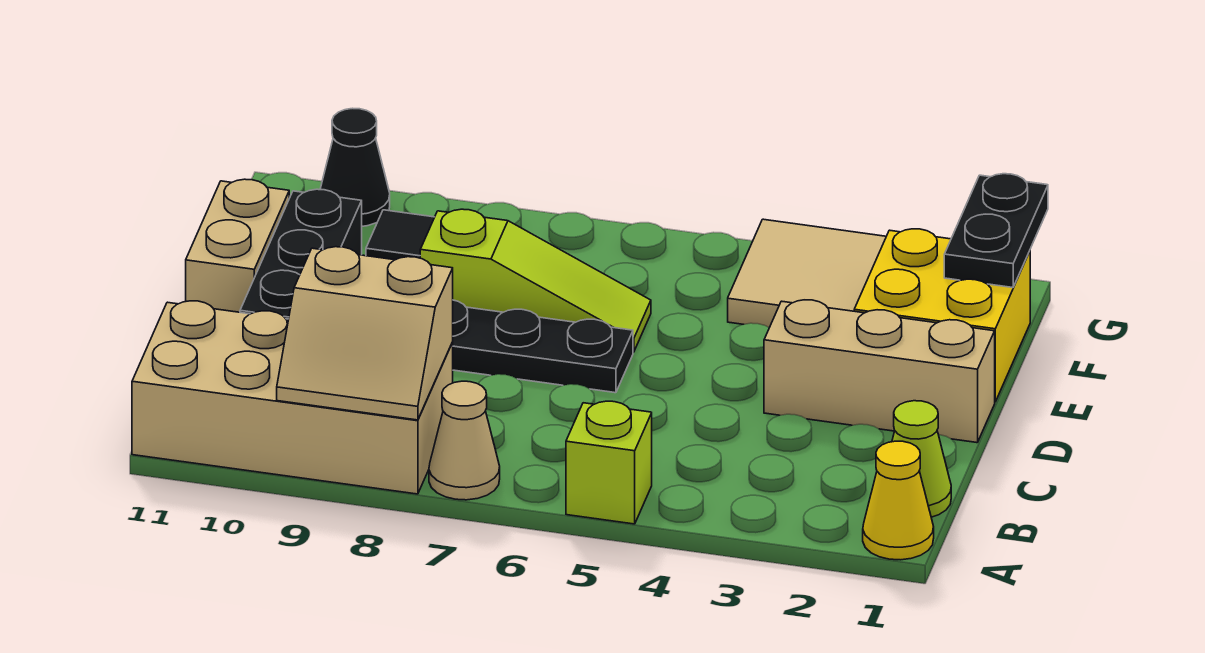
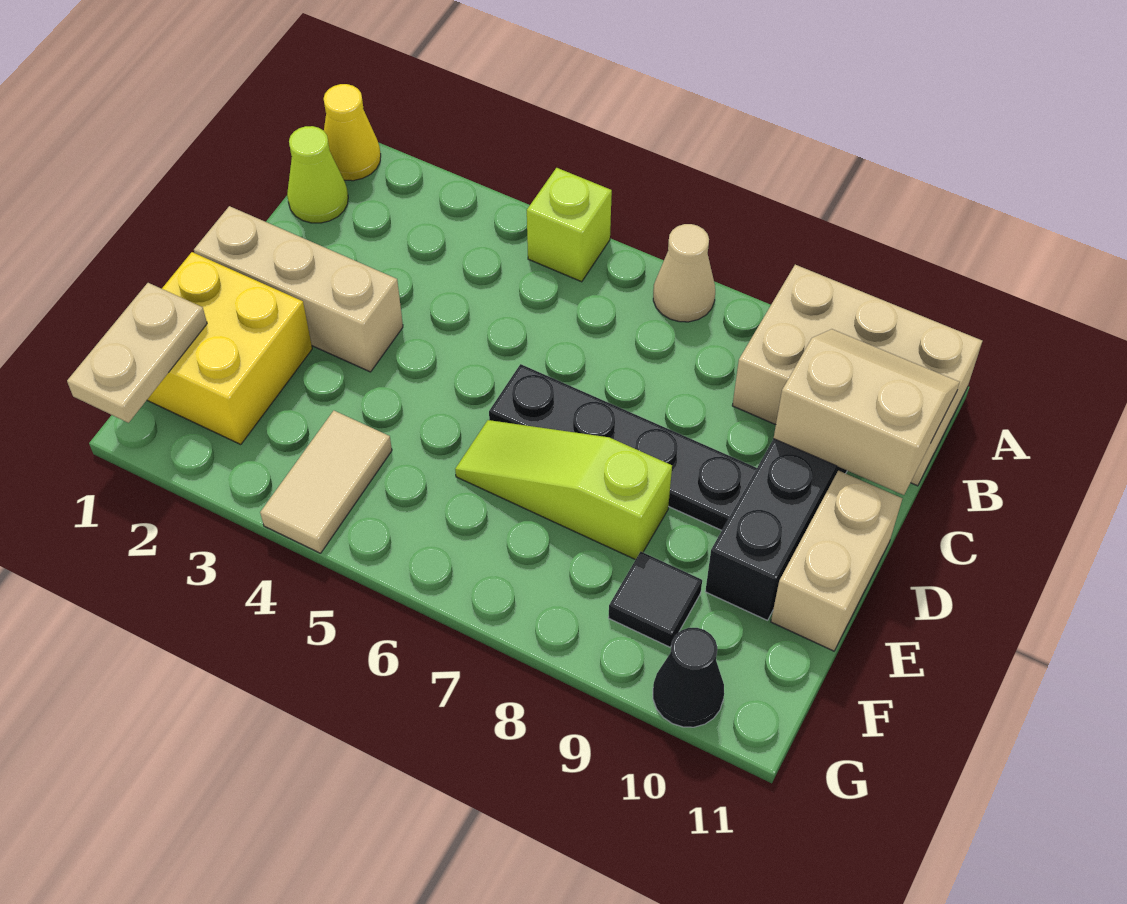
tan 2x4 brick [132,301,453,494] -> tan 2x3 brick [732,265,982,486]
tan 2x2 slope [277,247,453,420] -> tan 2x2 slope moved to [774,329,960,495]
black 1x2 plate [944,174,1048,288] -> tan 1x2 plate [67,283,207,423]
tan 2x2 tile [728,219,886,328] -> tan 1x2 tile [260,411,392,553]

